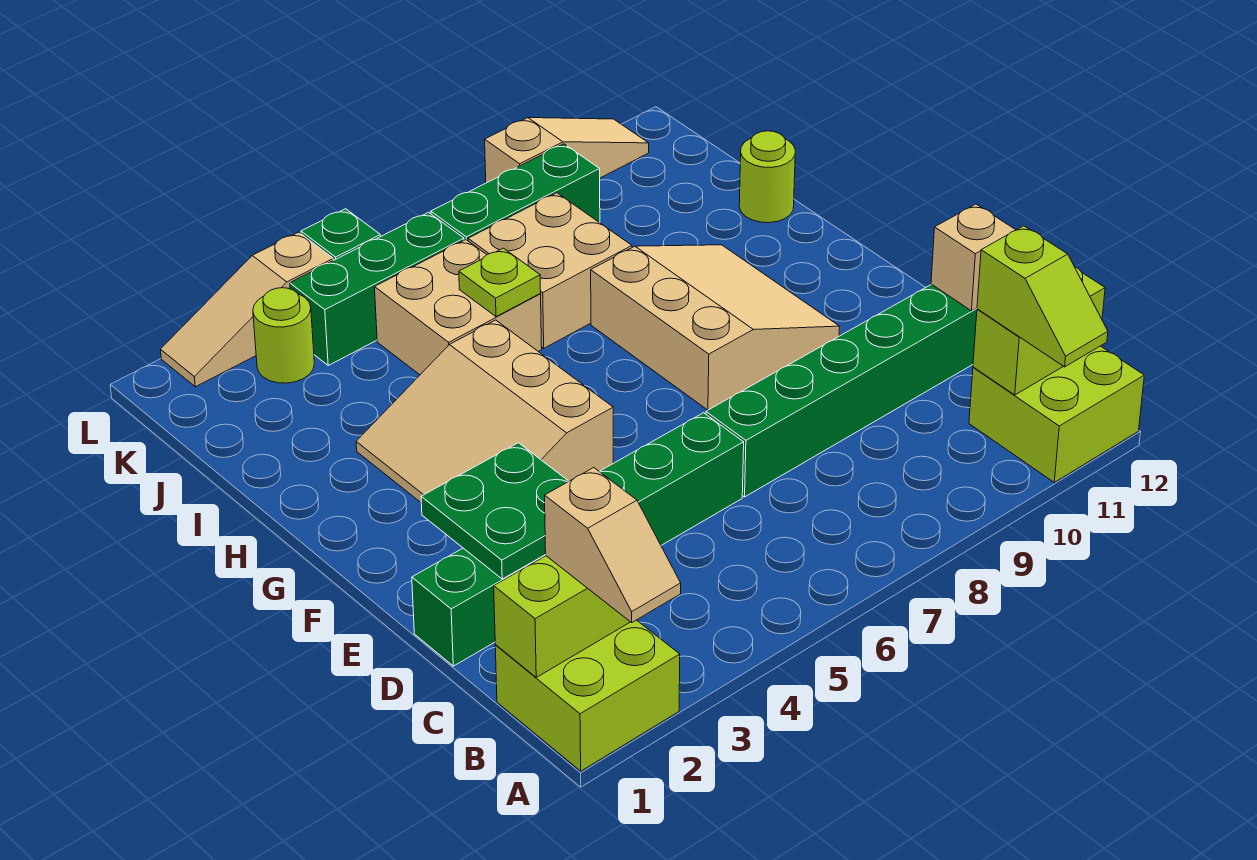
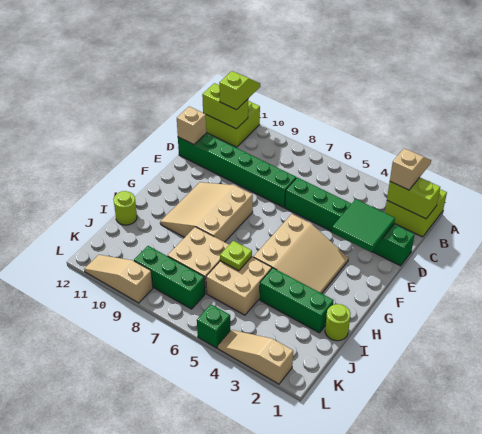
green 2x2 plate [421,443,569,579] -> green 2x2 tile [332,199,395,252]
lime 1x1 round brick [253,288,314,383] -> lime 1x1 round brick moved to [325,304,351,341]
green 1x3 brick [290,212,464,365] -> green 1x3 brick moved to [260,268,334,333]
tan 1x3 slope [160,232,333,387] -> tan 1x3 slope turned to [218,330,293,384]

